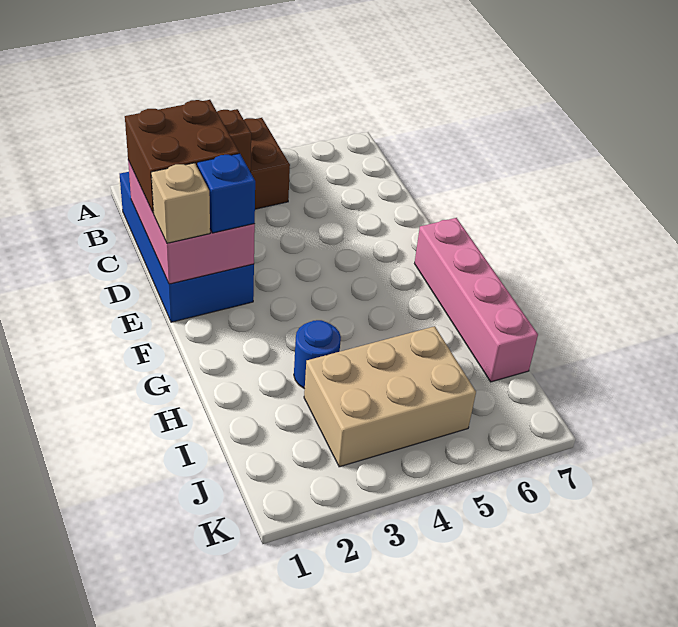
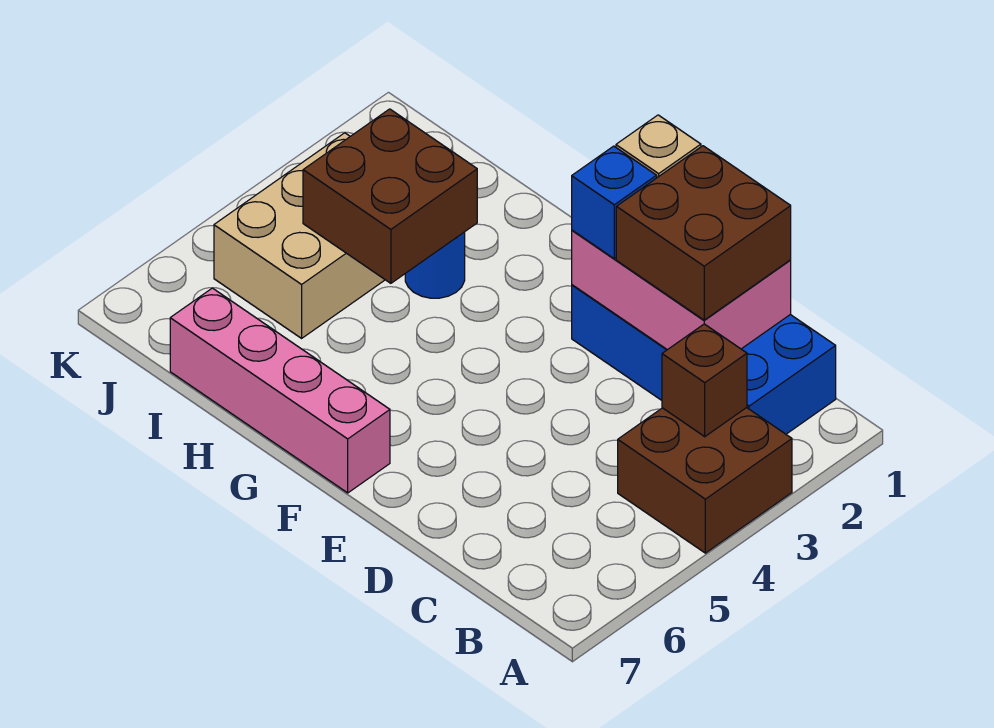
none -> brown 2x2 brick [303,109,477,283]

